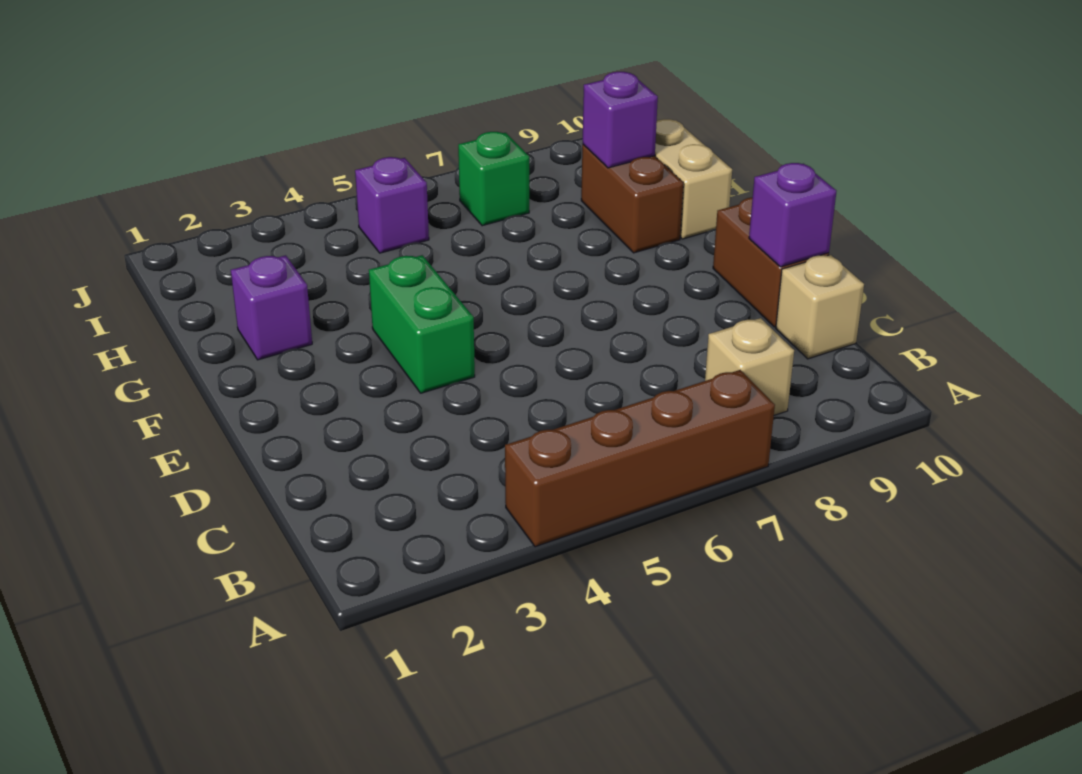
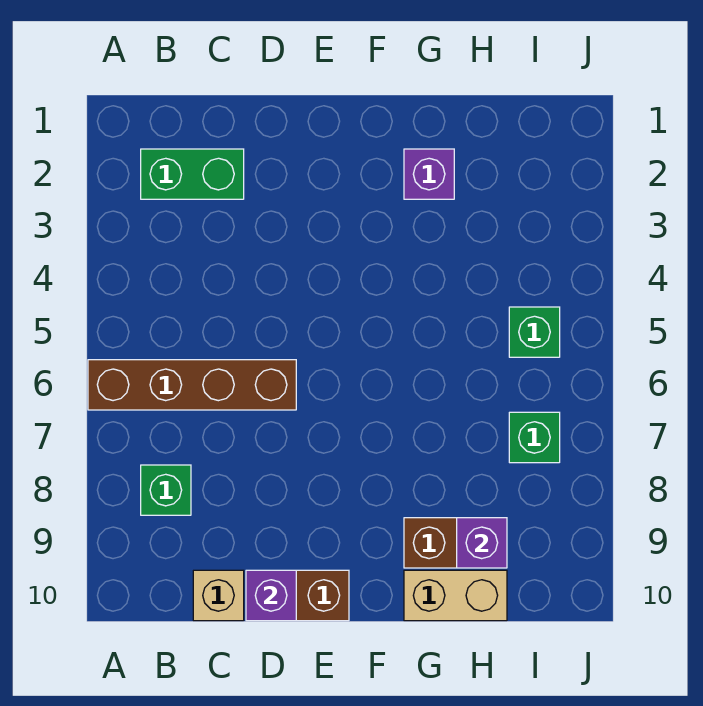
brown 1x4 brick [505,370,775,547] -> brown 1x4 brick turned to [88,360,296,410]
tan 1x1 brick [705,318,794,415] -> green 1x1 brick [141,465,191,515]
green 1x2 brick [369,255,475,393] -> green 1x2 brick moved to [141,149,244,199]
purple 1x1 brick [355,157,429,253] -> green 1x1 brick [509,307,560,357]

